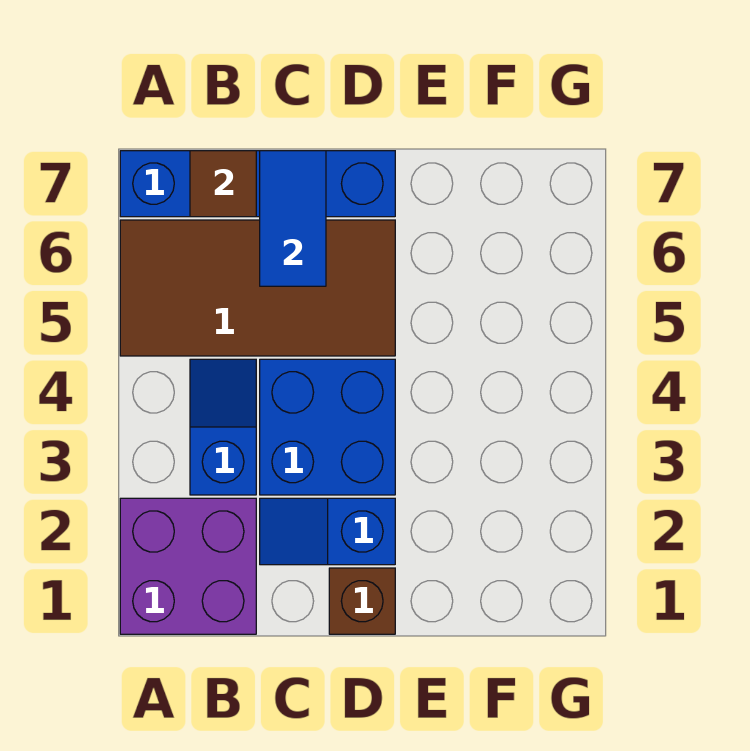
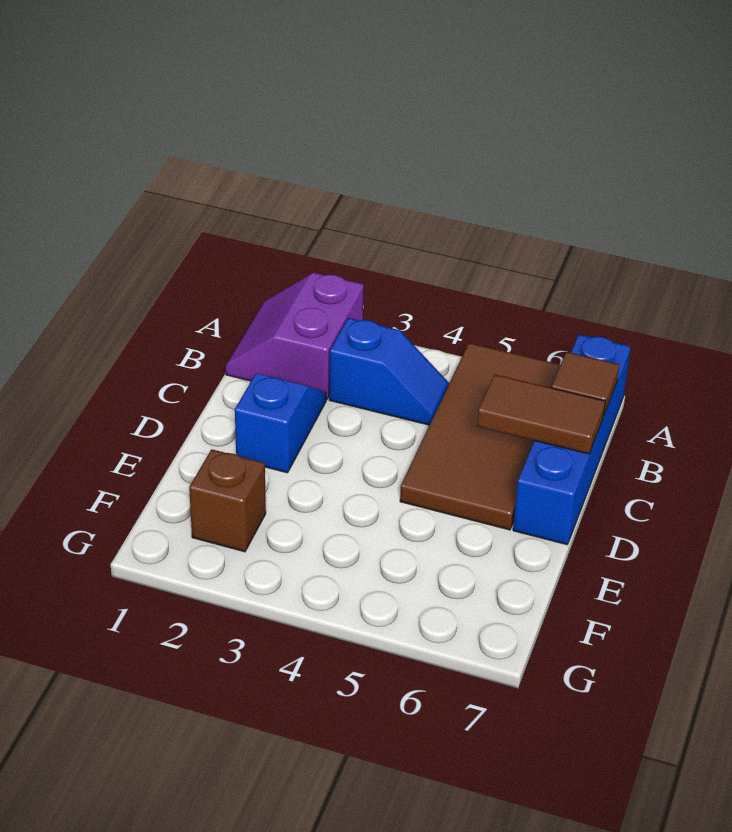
purple 2x2 brick [120,498,256,634] -> purple 2x2 slope [226,273,364,400]
blue 2x2 brick [260,359,395,495] -> none
blue 1x2 tile [260,151,326,286] -> brown 1x2 tile [477,375,605,454]
brown 1x1 brick [329,568,395,634] -> brown 1x1 brick moved to [189,449,266,552]

